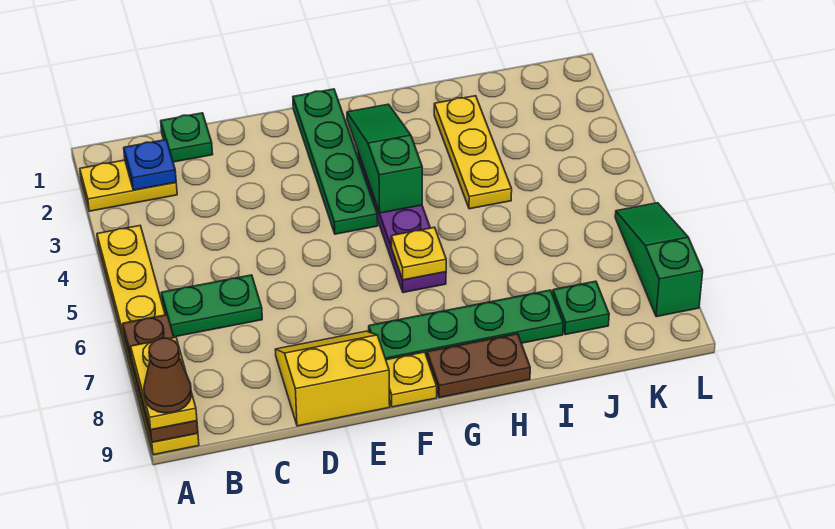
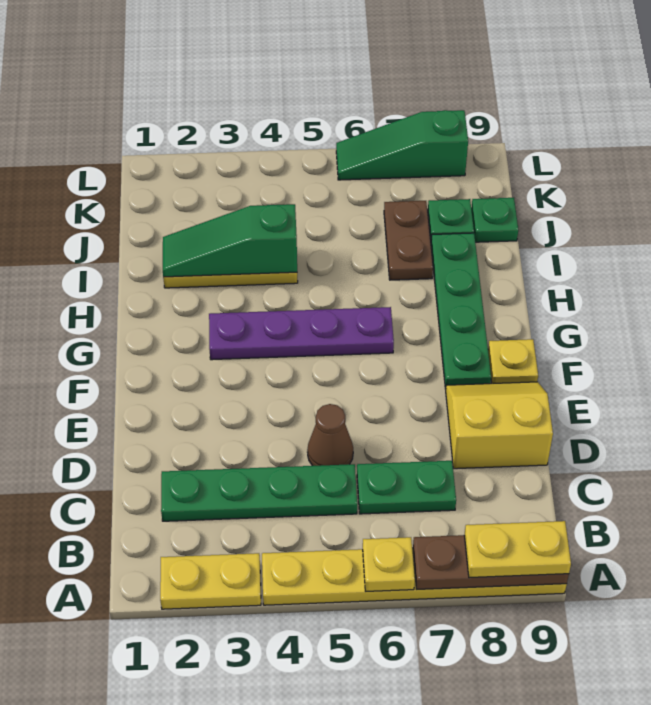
yellow 1x2 plate [80,160,177,211] -> yellow 1x2 plate turned to [160,553,261,609]
brown 1x1 cone [144,338,191,413] -> brown 1x1 cone moved to [307,404,353,466]
blue 1x1 plate [124,140,176,190] -> none
green 1x2 plate [161,275,262,337] -> green 1x2 plate turned to [357,461,456,514]
green 1x1 plate [161,113,213,162] -> green 1x1 plate moved to [471,198,518,242]
yellow 2x2 slope [275,331,390,426] -> yellow 2x2 slope turned to [446,382,553,469]
green 1x4 plate [293,89,378,234] -> green 1x4 plate moved to [161,464,357,521]
green 1x3 slope [347,104,422,213] -> green 1x3 slope moved to [163,204,297,277]
yellow 1x1 plate [391,227,446,280] -> yellow 1x1 plate moved to [363,537,415,592]
brown 1x2 plate [427,334,530,398] -> brown 1x2 plate moved to [384,201,433,280]

